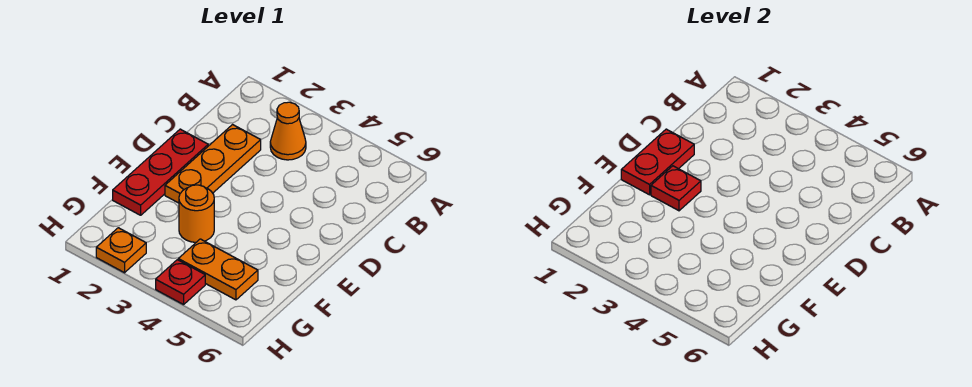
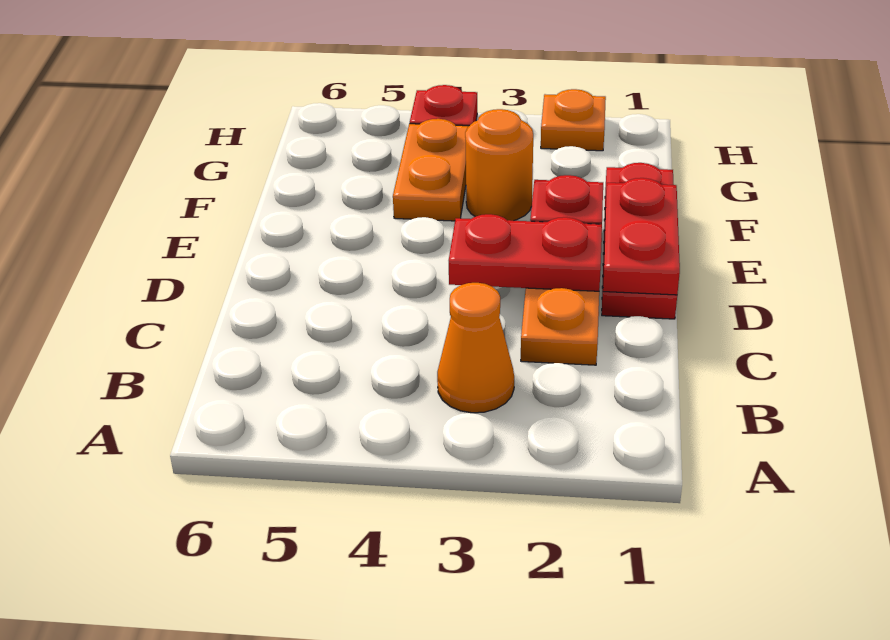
none -> red 1x2 plate [449,214,602,291]
orange 1x2 plate [178,239,258,300] -> orange 1x2 plate turned to [393,119,468,221]

